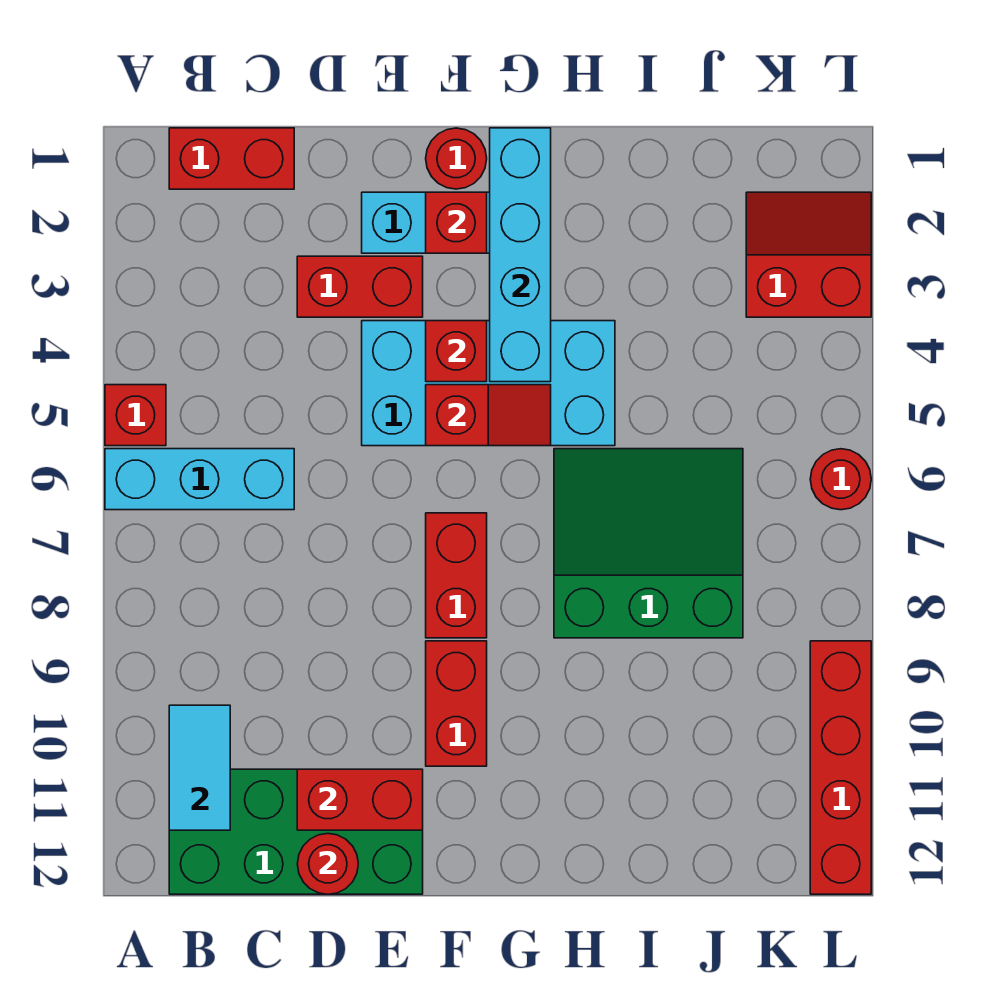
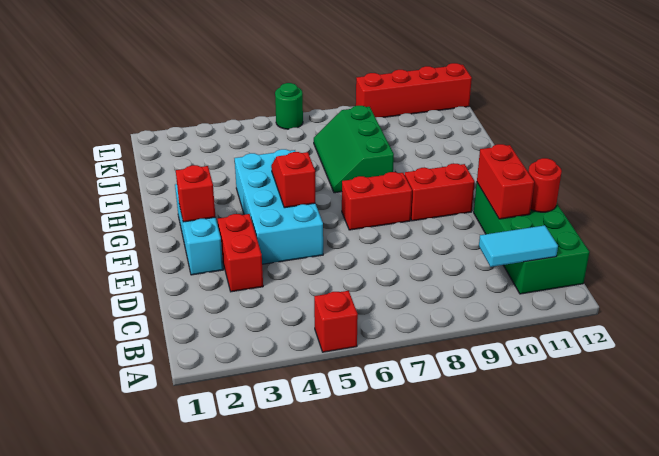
cyan 1x3 brick [105,449,294,510] -> none
red 1x2 brick [169,128,294,189] -> none
red 1x1 round brick [426,128,487,189] -> none
red 1x1 brick [426,321,487,382] -> none
cyan 1x4 brick [490,128,551,382] -> none
green 3x3 slope [554,449,743,638] -> green 2x3 slope [314,106,394,193]
red 2x2 slope [746,192,871,317] -> none
red 1x1 round brick [810,449,871,510] -> green 1x1 round brick [275,83,303,129]

